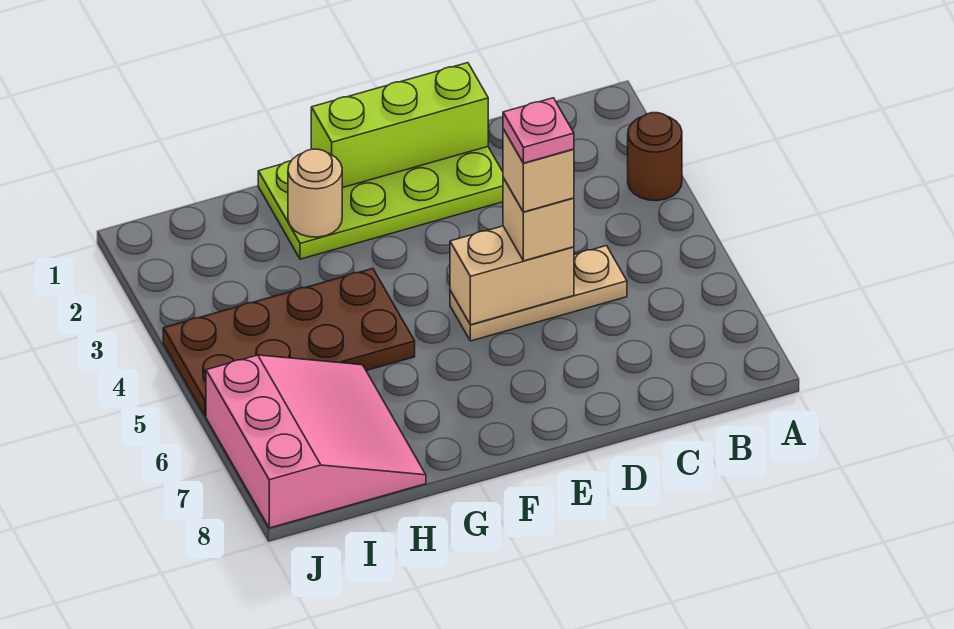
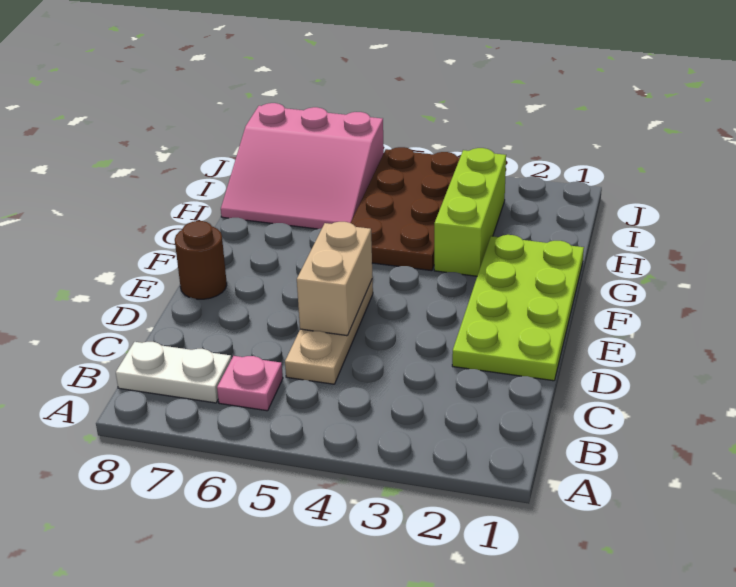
brown 1x1 round brick [628,113,682,201] -> brown 1x1 round brick moved to [175,221,227,299]
none -> white 1x2 plate [116,342,231,403]
lime 1x3 brick [311,63,488,188] -> lime 1x3 brick moved to [434,148,506,276]
tan 1x1 brick [503,178,574,261] -> none
tan 1x1 brick [503,129,574,212] -> none
pink 1x1 plate [503,98,574,163] -> pink 1x1 plate moved to [217,356,283,411]
tan 1x1 round brick [288,149,342,237] -> none

